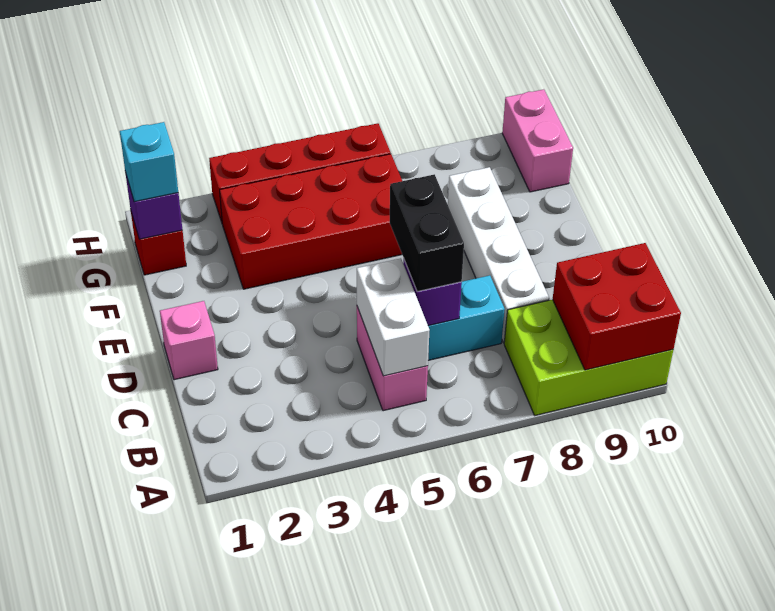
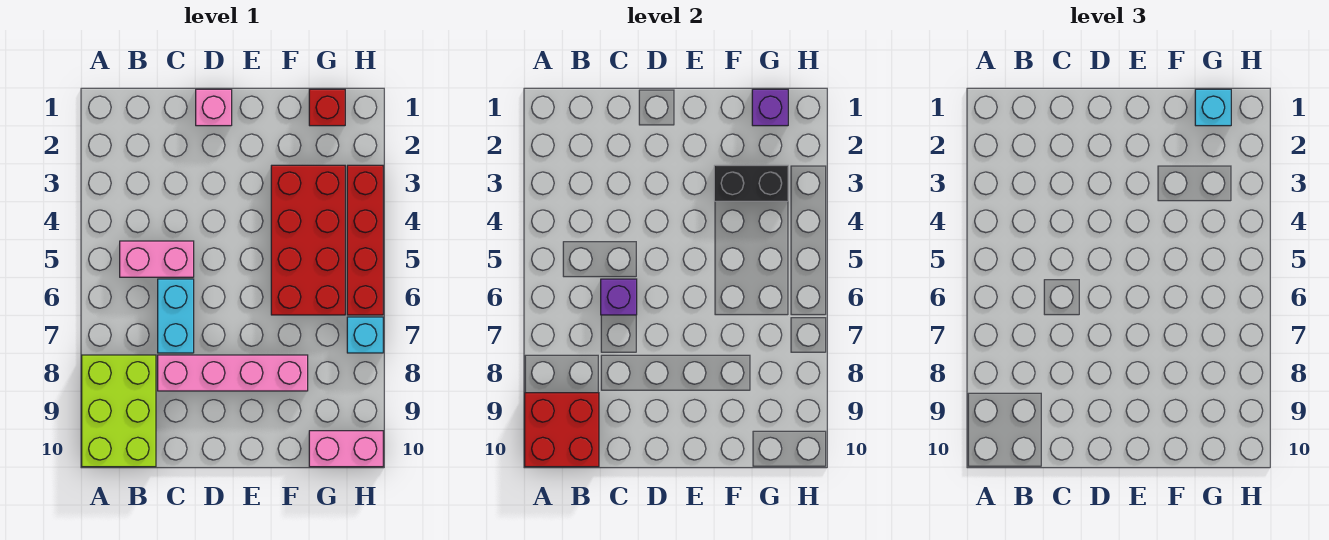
white 1x2 brick [357,258,430,376] -> none
black 1x2 brick [390,174,464,292] -> black 1x2 brick moved to [714,165,788,201]
white 1x4 brick [448,167,549,343] -> pink 1x4 brick [158,355,308,391]
none -> cyan 1x1 brick [347,317,383,353]

